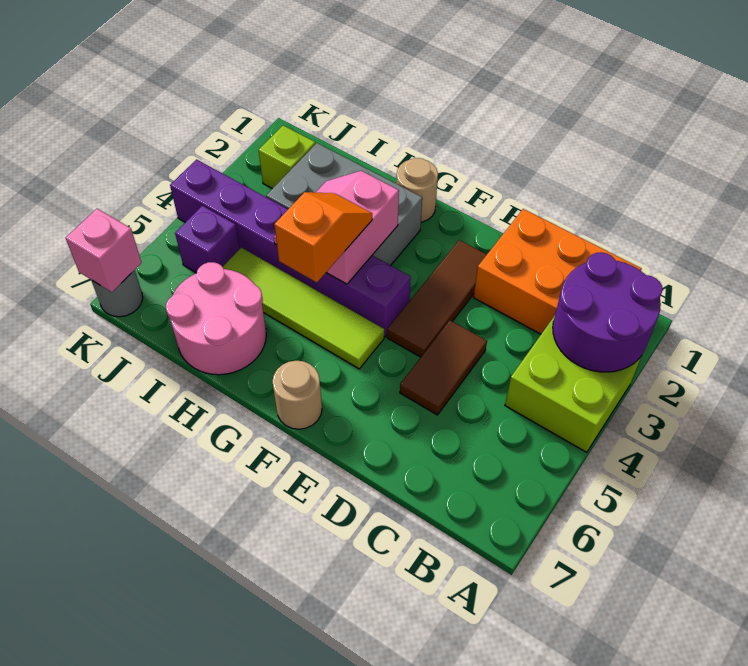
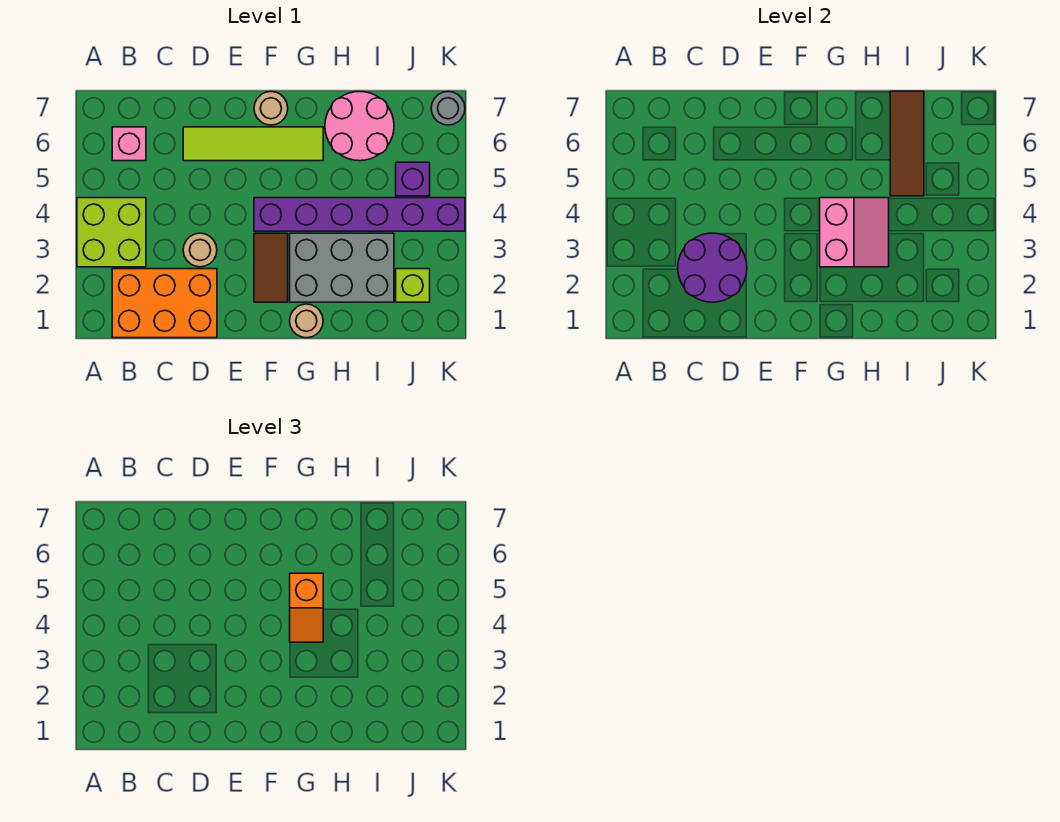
purple 2x2 round brick [553,252,663,372] -> purple 2x2 round brick moved to [678,233,747,302]
none -> tan 1x1 round brick [183,233,217,267]
brown 1x2 tile [400,320,487,415] -> brown 1x2 tile moved to [254,233,288,302]
brown 1x3 tile [387,240,487,357] -> brown 1x3 tile moved to [890,91,924,196]
lime 1x4 tile [223,247,384,369] -> lime 1x4 tile moved to [183,127,323,161]
pink 1x1 brick [66,209,142,292] -> pink 1x1 brick moved to [112,127,146,161]

